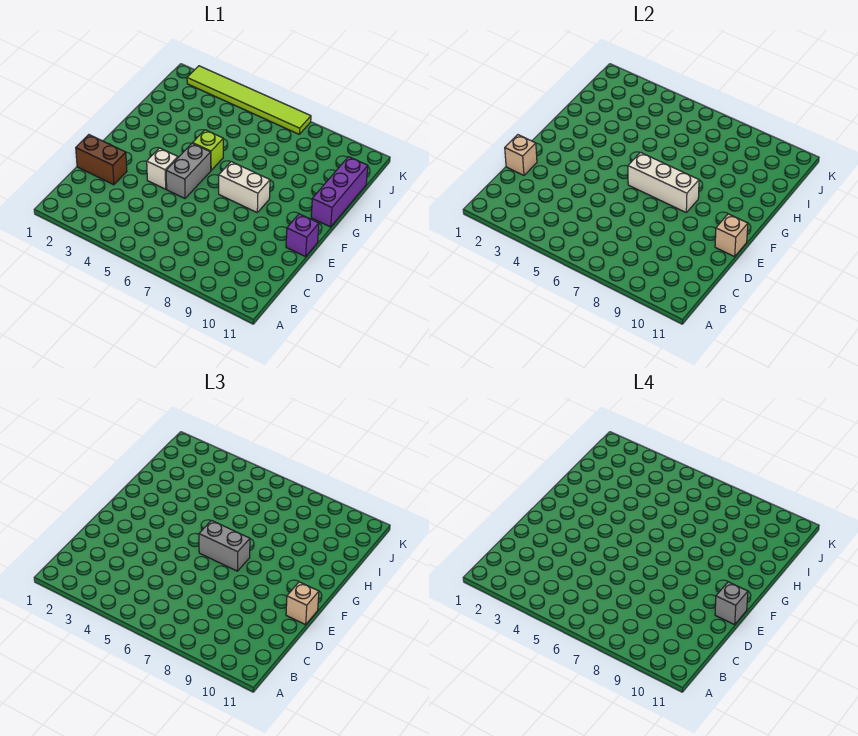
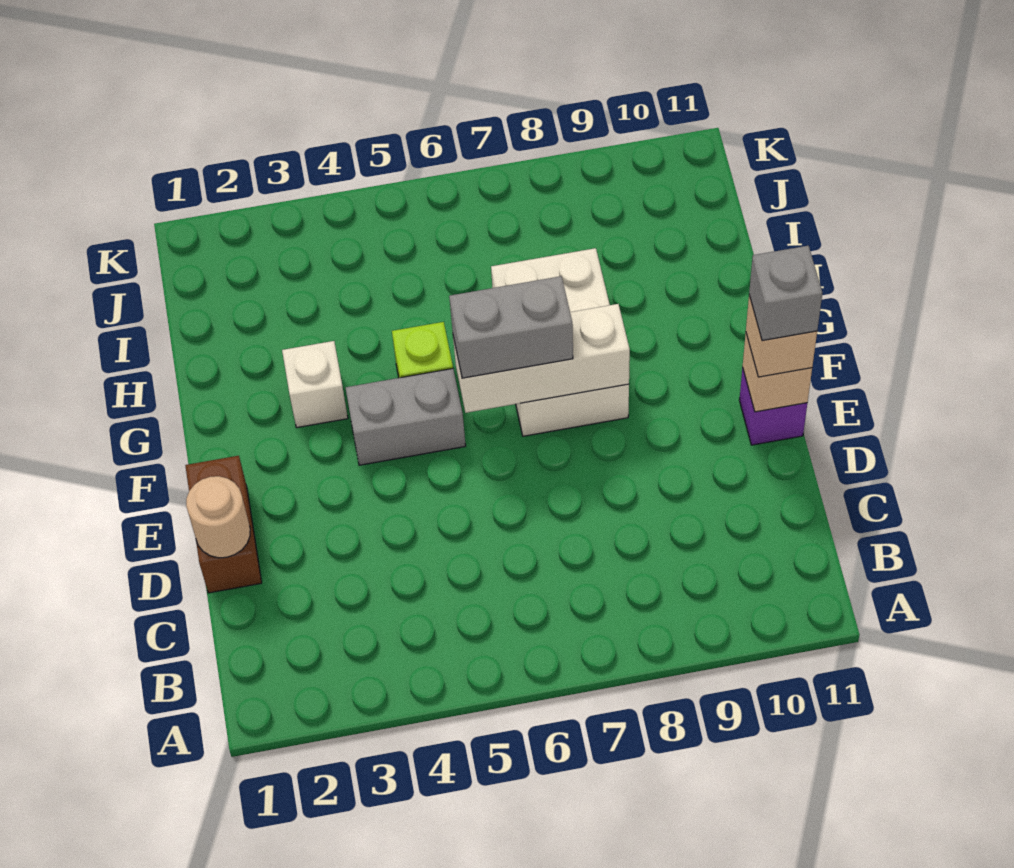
brown 1x2 brick [76,135,127,185] -> brown 1x2 brick turned to [185,456,262,593]
tan 1x1 brick [505,135,537,175] -> tan 1x1 round brick [186,476,250,558]
white 1x1 brick [147,148,178,189] -> white 1x1 brick moved to [282,341,348,428]
grey 1x2 brick [166,143,211,198] -> grey 1x2 brick turned to [346,369,466,465]
white 1x2 brick [219,162,270,212] -> white 2x3 brick [491,248,629,436]
purple 1x3 brick [311,157,368,227] -> none
lime 1x6 tile [187,66,311,134] -> none

